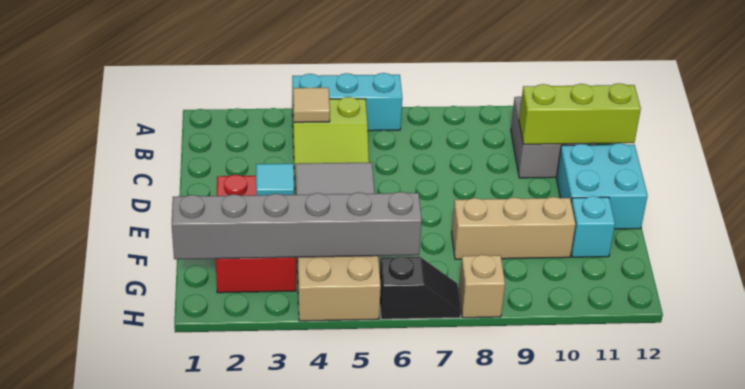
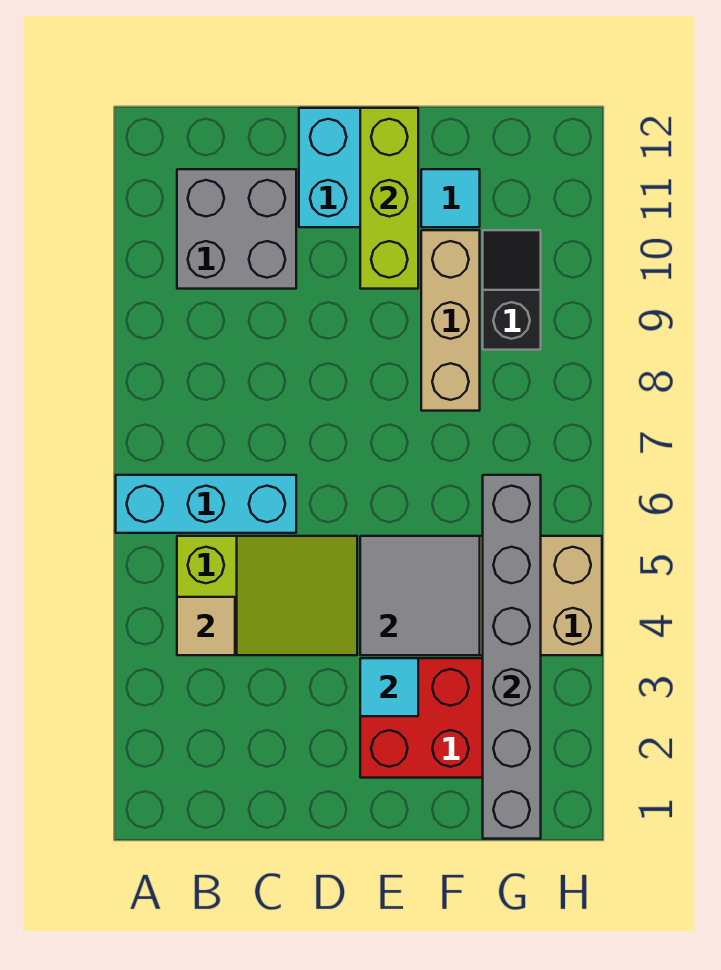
cyan 1x3 brick [292,73,402,131] -> cyan 1x3 brick turned to [116,475,296,533]
lime 1x3 brick [519,83,641,144] -> lime 1x3 brick moved to [360,108,418,289]
cyan 1x1 brick [571,196,615,257] -> cyan 1x1 tile [421,169,480,227]
black 1x2 slope [380,256,461,319] -> black 1x2 slope moved to [483,230,541,350]
tan 1x1 brick [459,255,505,318] -> none

